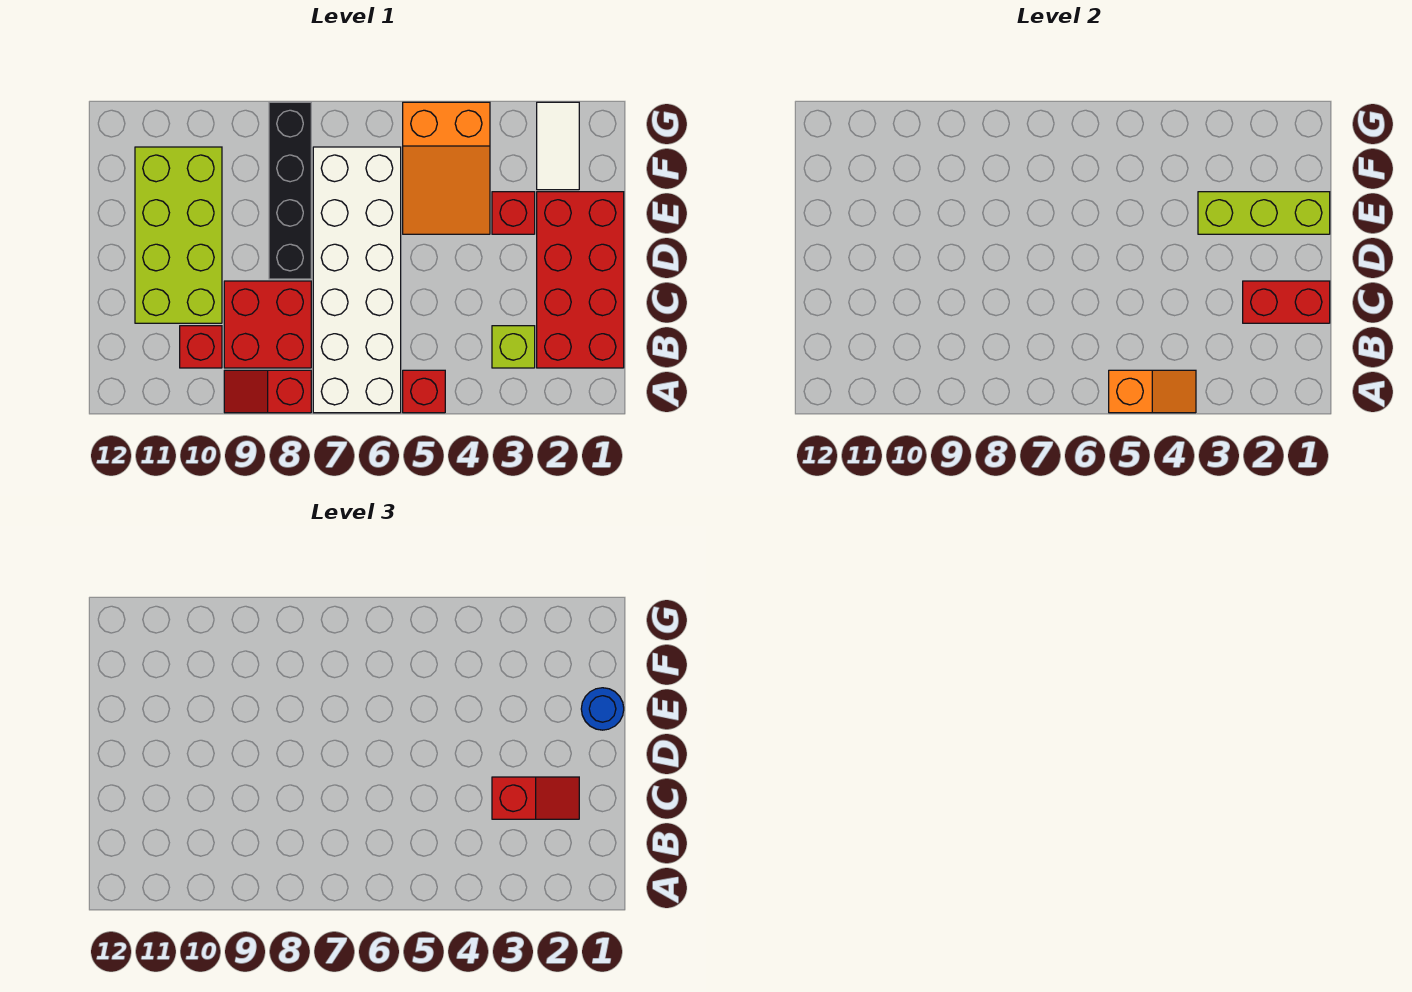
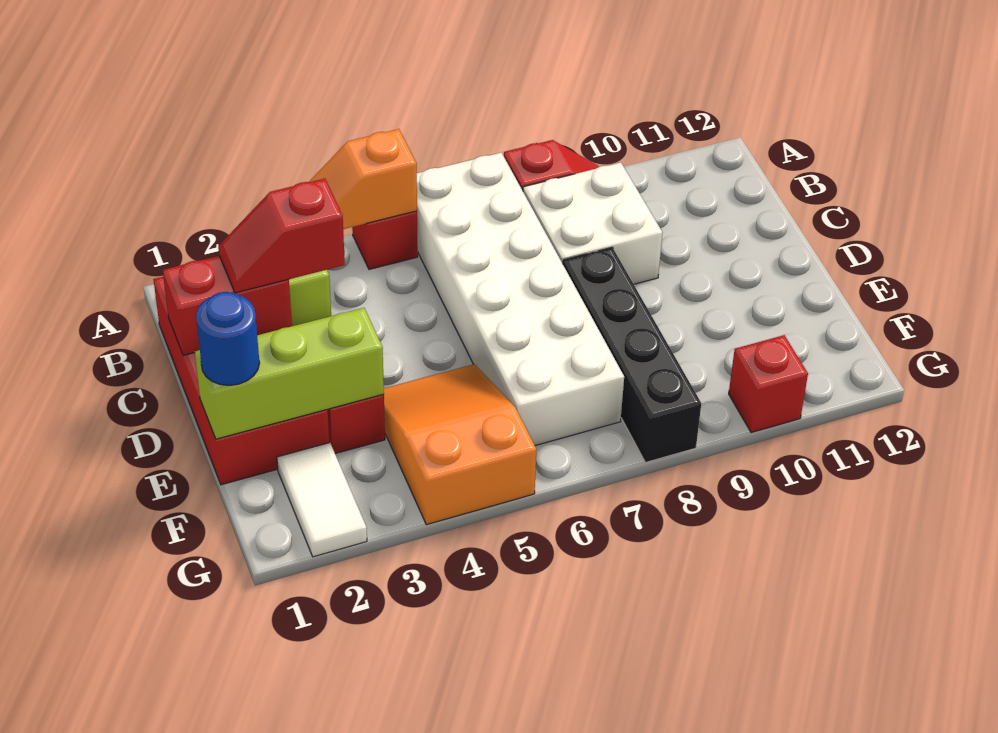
red 2x2 brick [224,281,311,368] -> white 2x2 brick [523,163,662,284]
red 1x1 brick [180,326,222,368] -> red 1x1 brick moved to [729,335,808,433]
lime 2x4 brick [135,147,222,323] -> none

